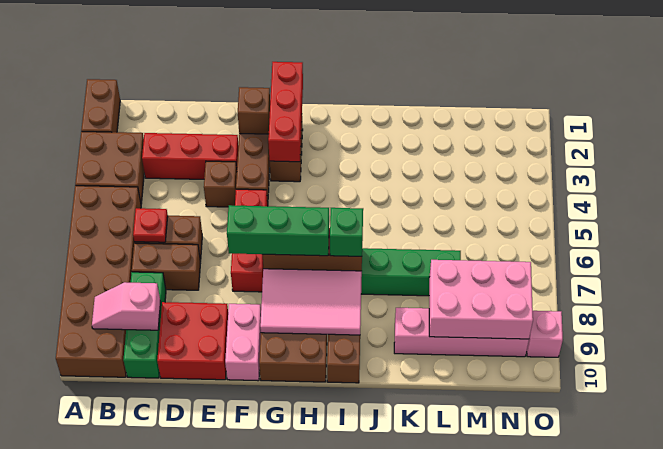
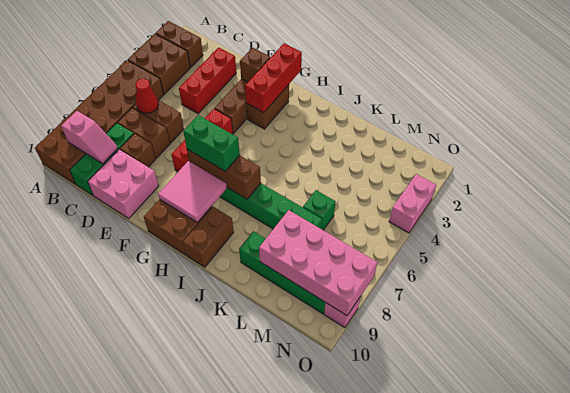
brown 1x2 brick [81,79,120,132] -> brown 1x2 brick turned to [156,21,203,67]
pink 1x2 slope [92,282,161,330] -> pink 1x2 slope turned to [61,111,118,164]
red 1x3 brick [142,133,239,179] -> red 1x3 brick turned to [179,47,236,114]
red 1x1 plate [133,208,168,242] -> red 1x1 cone [135,79,158,113]
red 2x2 brick [157,302,228,380] -> pink 2x2 brick [88,150,159,218]
brown 1x1 brick [204,161,237,207] -> brown 1x1 brick moved to [120,134,156,167]
green 1x3 brick [227,205,329,256] -> green 1x2 brick [183,115,240,171]
pink 1x2 brick [225,304,261,381] -> pink 1x2 brick moved to [389,174,436,233]
pink 2x3 tile [260,269,362,335] -> pink 2x2 tile [158,161,227,223]
green 1x1 brick [330,208,363,256] -> green 1x1 brick moved to [303,190,336,230]
pink 1x4 brick [394,308,529,357] -> green 1x4 brick [239,231,326,314]
pink 2x3 brick [429,260,533,339] -> pink 2x4 brick [259,210,377,316]

